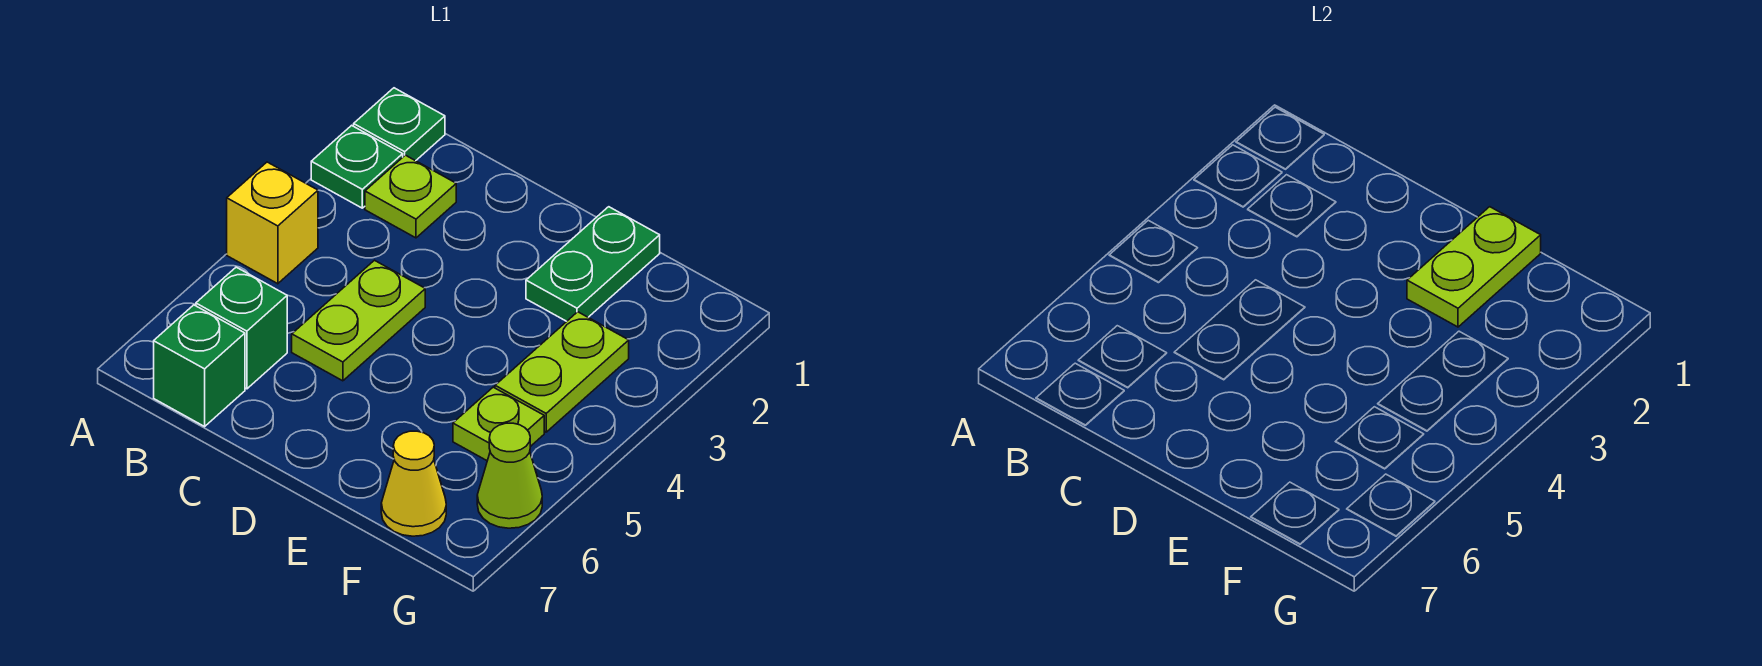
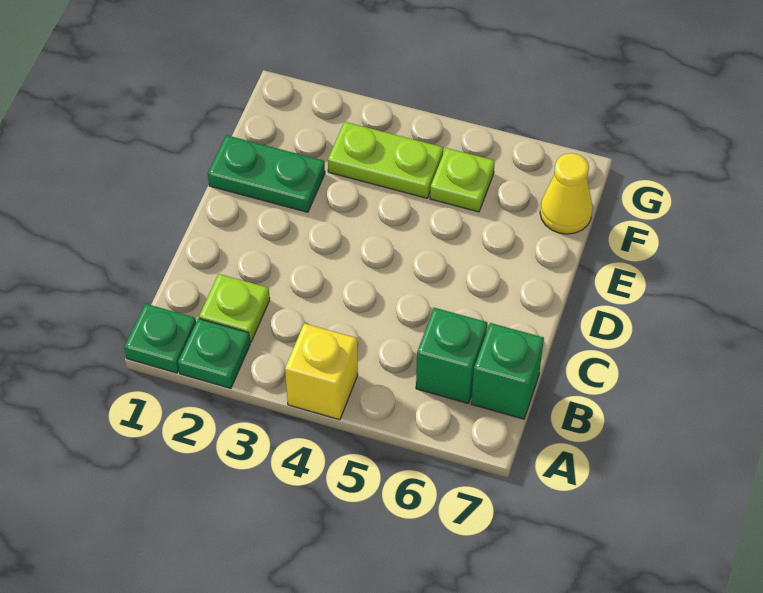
lime 1x2 plate [292,260,425,381] -> none
lime 1x2 plate [1407,207,1541,327] -> none
lime 1x1 cone [477,423,542,528] -> none

